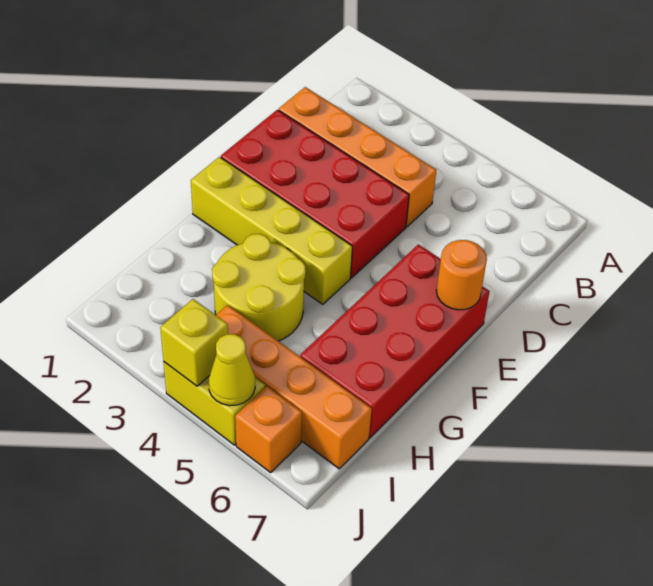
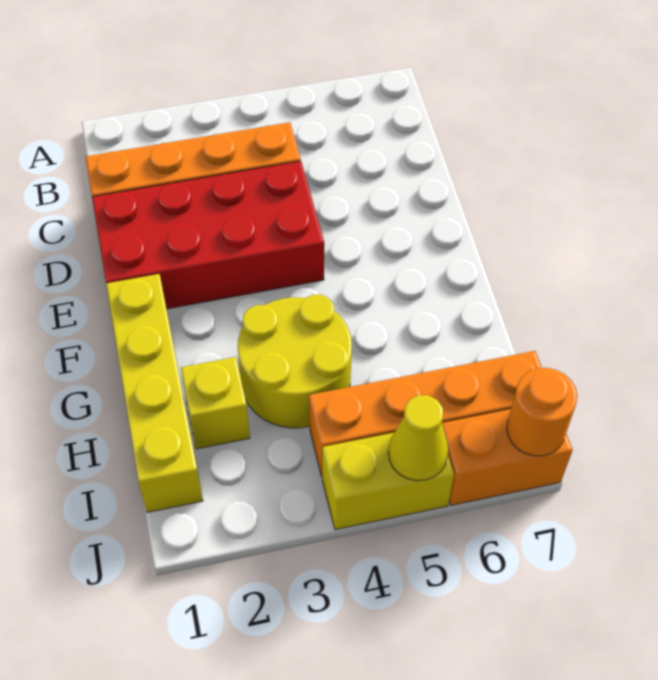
red 2x4 brick [300,244,490,438] -> none
orange 1x1 round brick [436,240,487,310] -> orange 1x1 round brick moved to [507,368,577,456]
yellow 1x4 brick [191,157,352,304] -> yellow 1x4 brick turned to [106,274,203,512]
yellow 1x1 brick [160,299,228,386] -> yellow 1x1 brick moved to [181,357,250,449]
orange 1x1 brick [235,386,302,473] -> orange 1x2 brick [442,409,573,505]

